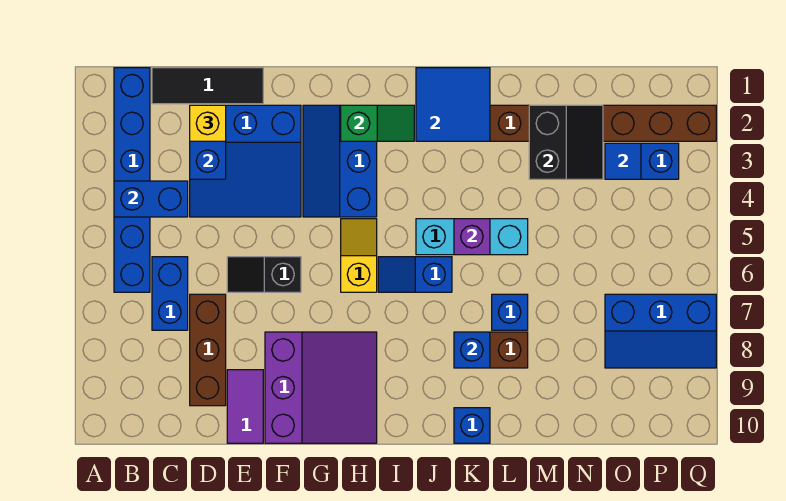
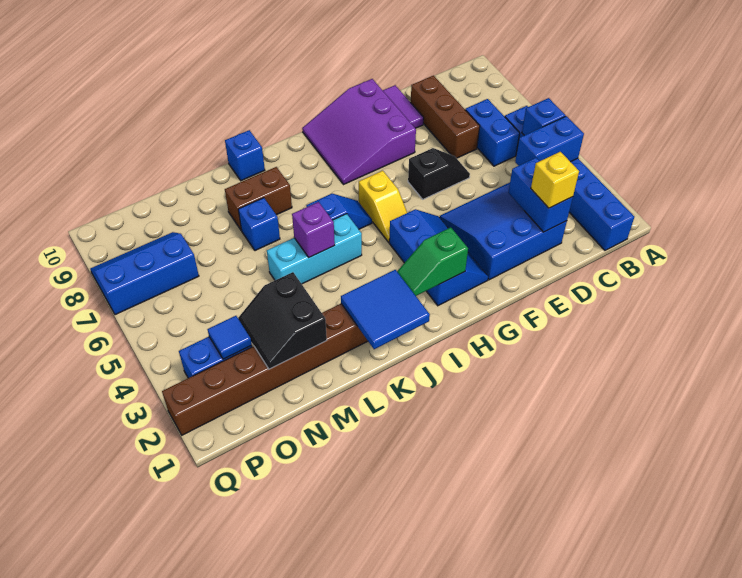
black 1x3 tile [152,68,263,104] -> none
blue 1x1 brick [454,332,490,368] -> blue 1x1 brick moved to [522,98,566,135]

